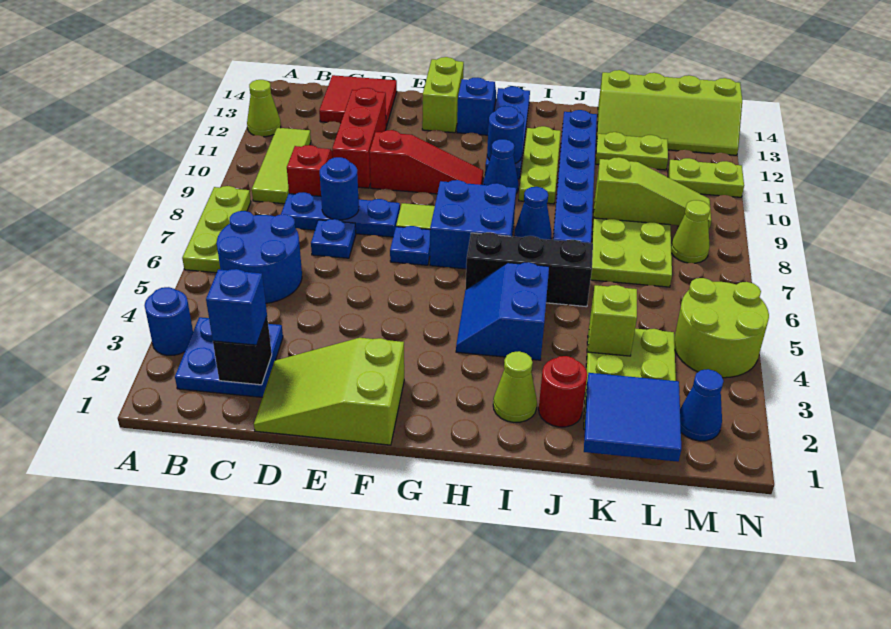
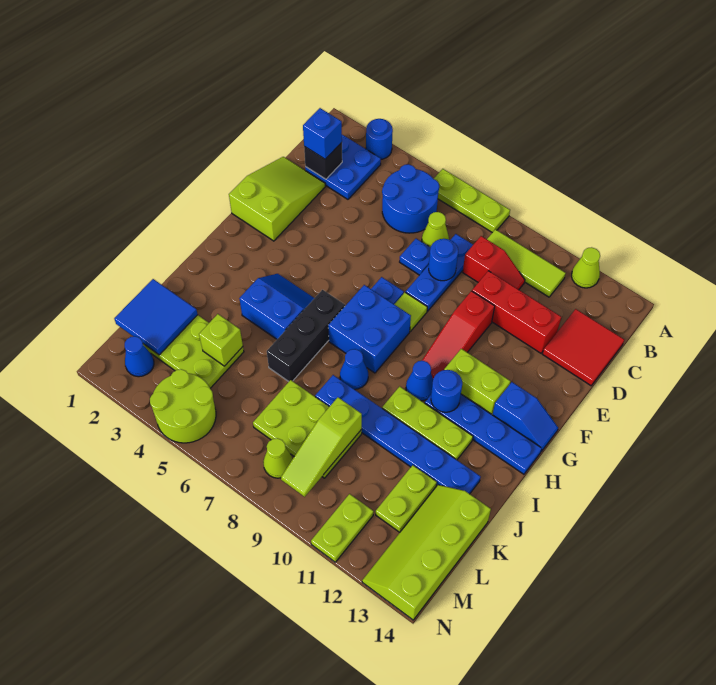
lime 1x2 brick [422,57,464,133] -> lime 1x2 brick moved to [444,349,510,415]
lime 1x1 cone [493,351,537,422] -> lime 1x1 cone moved to [422,212,449,247]
red 1x1 round brick [539,356,587,427] -> none

